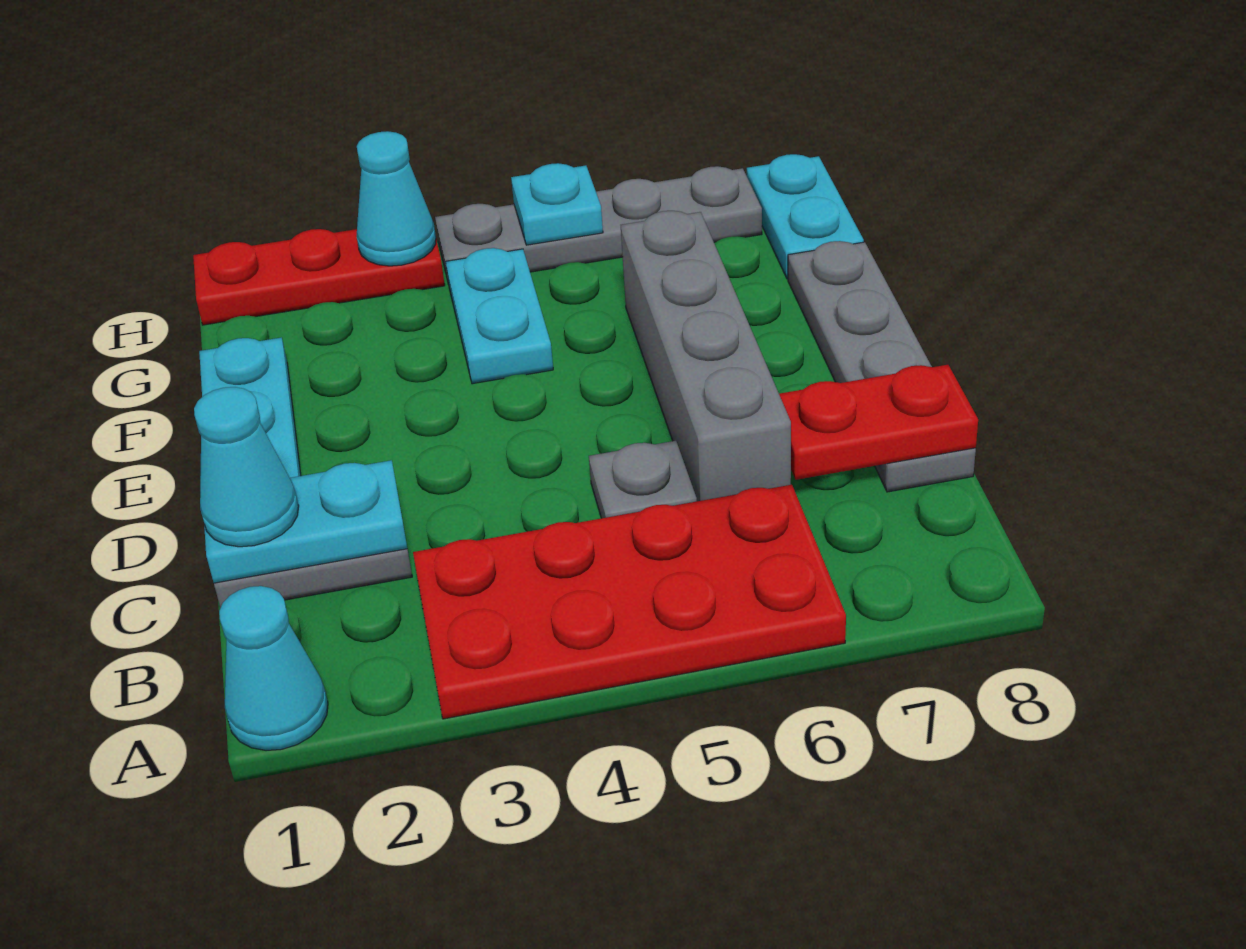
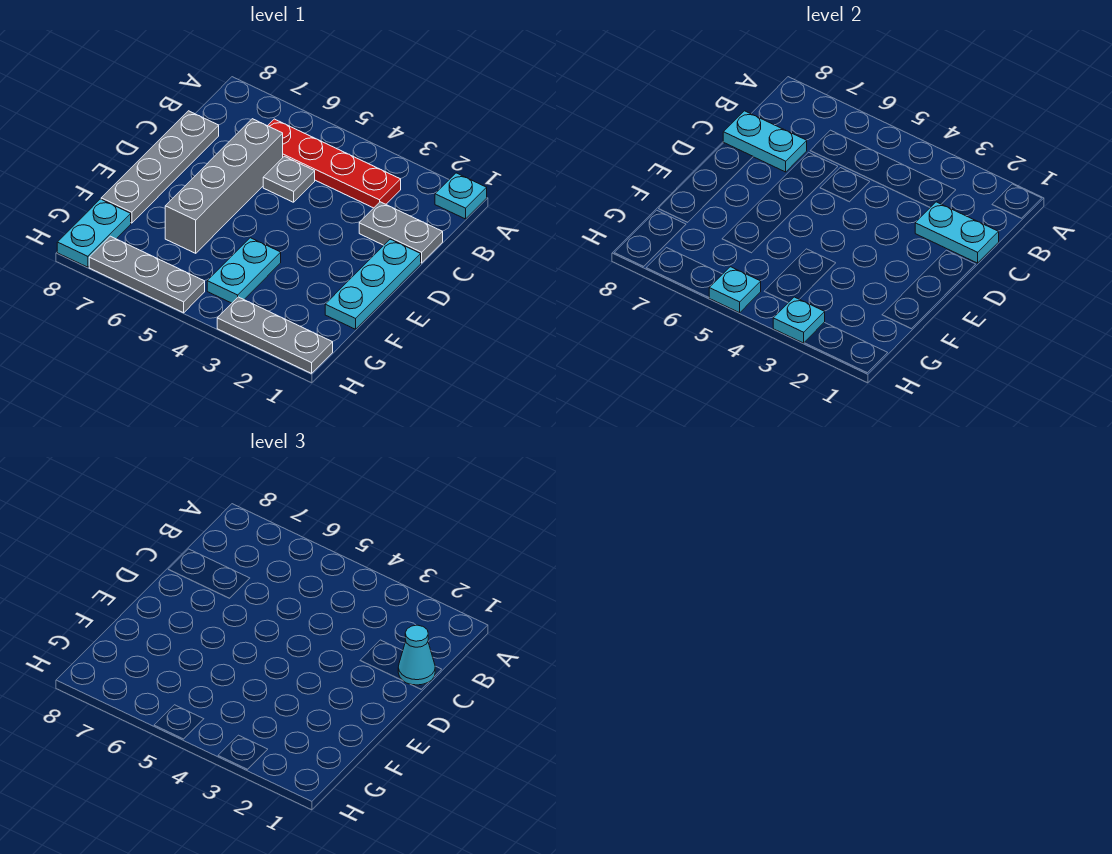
cyan 1x1 cone [219,586,328,751] -> cyan 1x1 plate [435,173,487,219]
red 2x4 plate [413,485,846,719] -> red 1x4 plate [268,119,401,208]
red 1x2 plate [779,365,978,480] -> cyan 1x2 plate [723,111,807,172]
red 1x3 plate [193,229,445,325] -> grey 1x3 plate [217,297,333,373]
cyan 1x1 cone [356,131,436,266] -> cyan 1x1 plate [773,297,825,343]
grey 1x4 plate [435,166,762,284] -> grey 1x3 plate [89,236,205,313]

